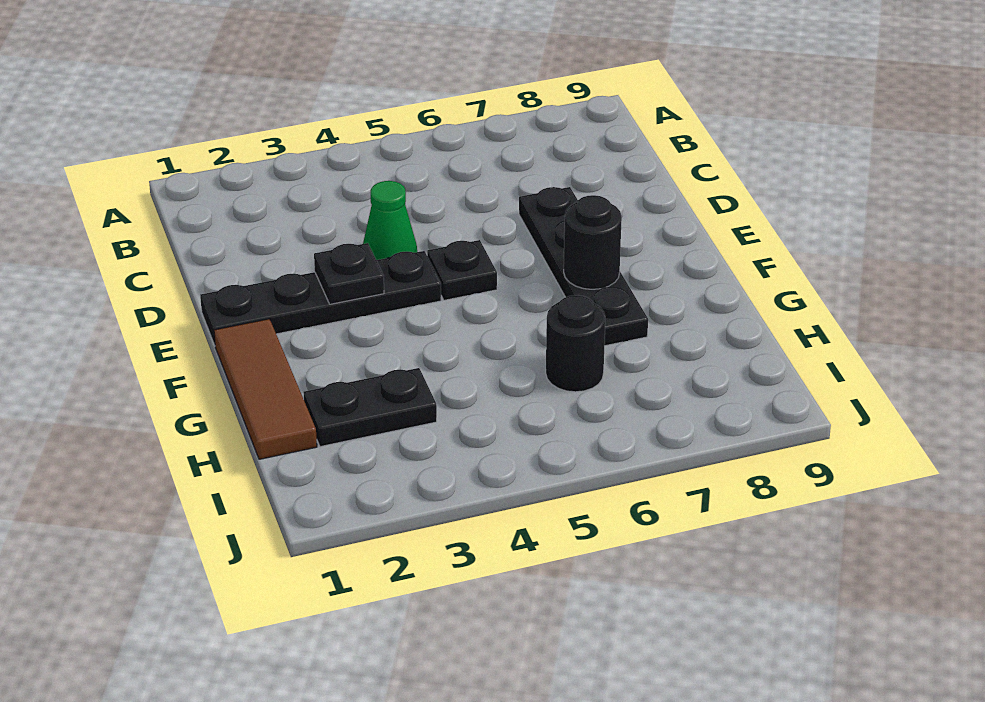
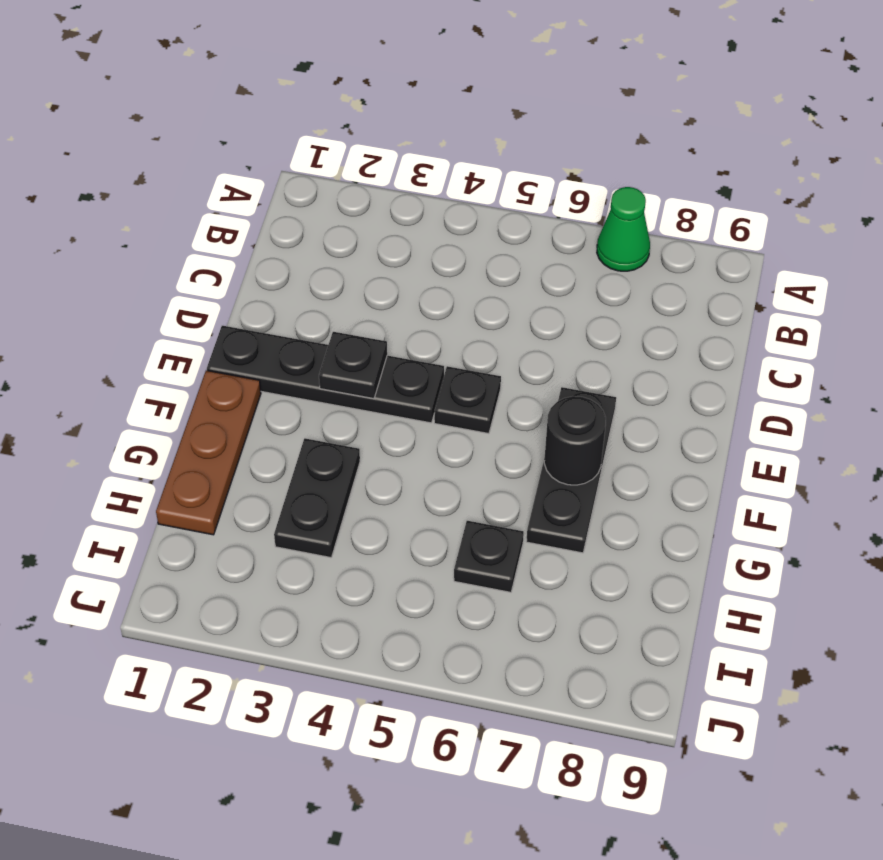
green 1x1 cone [363,181,417,260] -> green 1x1 cone moved to [597,187,650,271]
black 1x4 plate [519,187,648,346] -> black 1x3 plate [526,387,616,553]
brown 1x3 tile [214,319,317,459] -> brown 1x3 plate [156,371,261,535]
black 1x2 plate [304,368,437,447] -> black 1x2 plate turned to [274,438,360,558]
black 1x1 round brick [546,295,605,392] -> black 1x1 plate [454,521,524,592]

